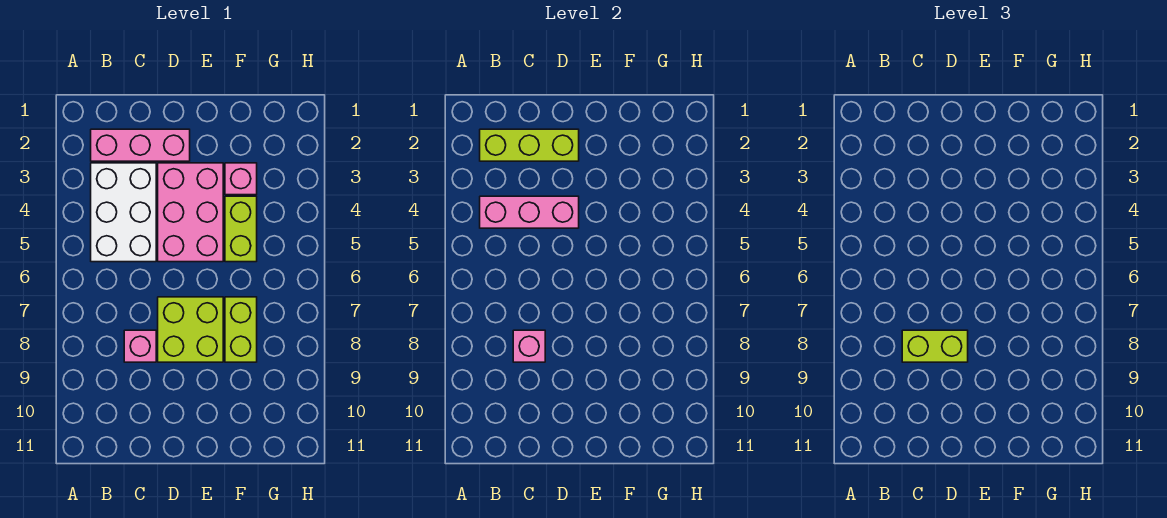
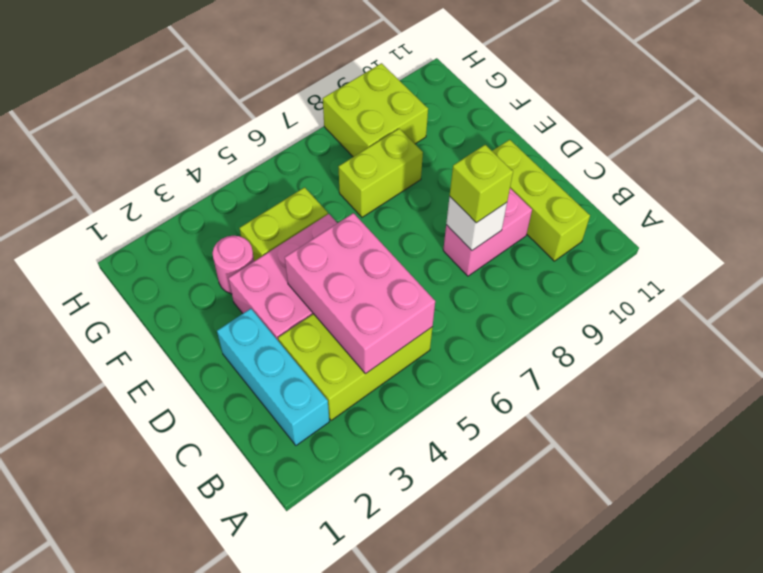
pink 1x3 brick [91,129,190,161] -> cyan 1x3 brick [217,309,329,445]
lime 1x3 brick [480,129,579,161] -> lime 1x3 brick moved to [492,140,590,261]
white 2x3 brick [91,163,156,262] -> lime 2x3 brick [278,314,432,420]
pink 1x3 brick [480,196,579,228] -> pink 2x3 brick [285,213,435,374]
pink 1x1 brick [124,330,156,362] -> pink 1x2 brick [443,188,532,276]
pink 1x1 brick [513,330,545,362] -> white 1x1 brick [446,197,507,250]
lime 1x2 brick [902,330,968,362] -> lime 1x1 brick [450,145,513,223]
lime 2x2 brick [158,297,223,362] -> lime 2x2 brick moved to [323,63,428,157]
pink 1x1 brick [225,163,257,195] -> pink 1x1 round brick [213,236,254,294]

